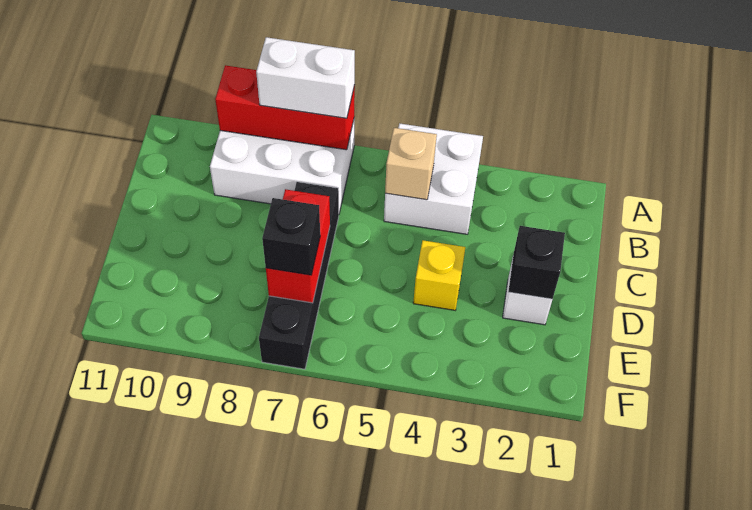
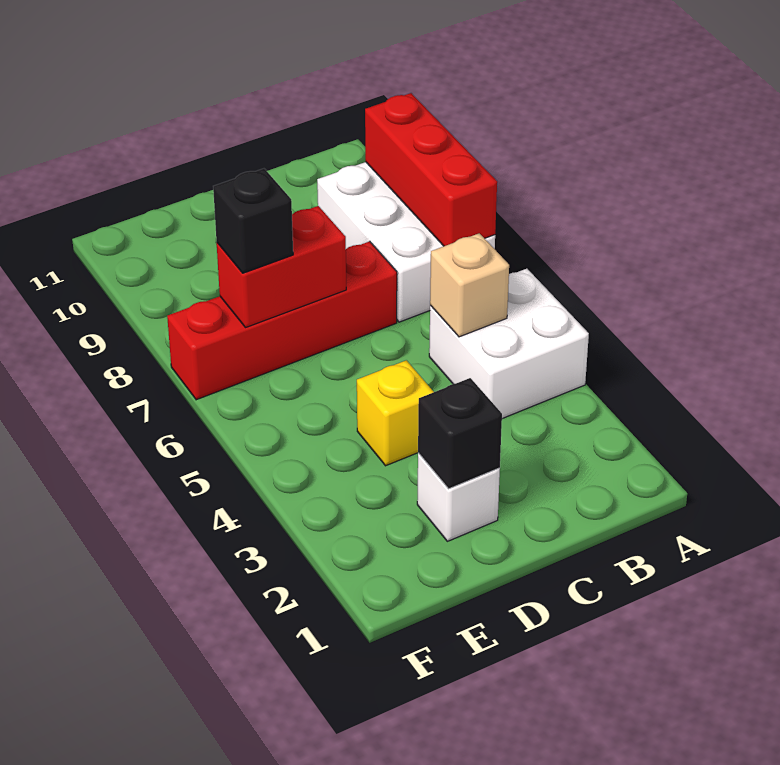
white 1x2 brick [256,37,355,118] -> none
black 1x4 brick [259,182,339,369] -> red 1x4 brick [167,241,397,400]

